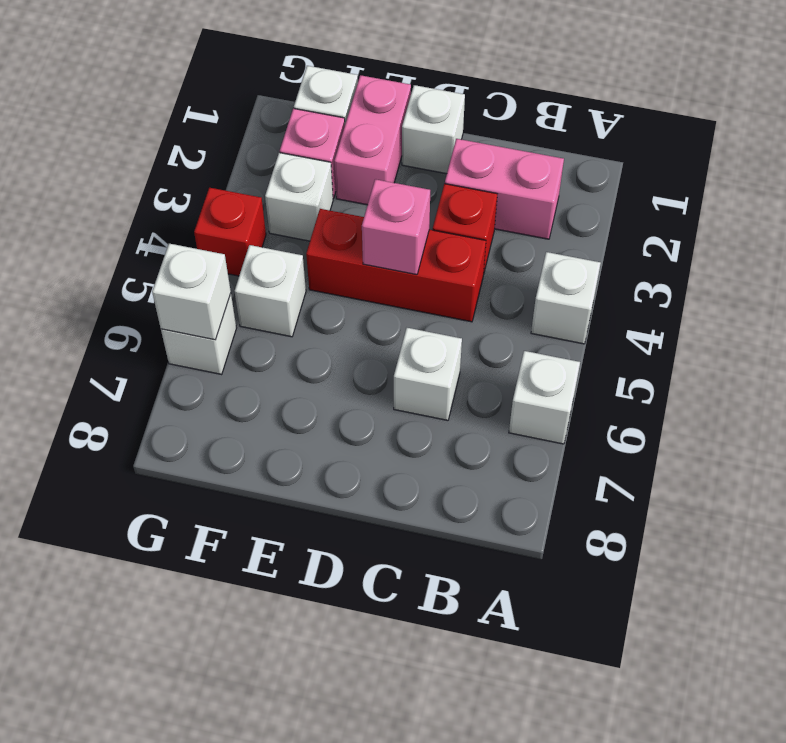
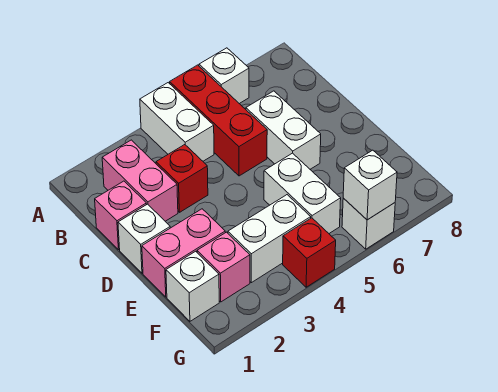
white 1x1 brick [531,252,601,344] -> white 1x2 brick [140,83,214,161]
red 1x3 brick [306,209,486,322] -> red 1x3 brick moved to [170,65,267,176]
white 1x1 brick [394,328,462,420] -> white 1x2 brick [246,91,321,169]
pink 1x1 brick [362,179,430,275] -> pink 1x1 brick moved to [95,181,147,250]
white 1x1 brick [265,153,333,241] -> white 1x2 brick [228,195,311,283]
white 1x1 brick [234,245,306,337] -> white 1x2 brick [264,153,341,233]

